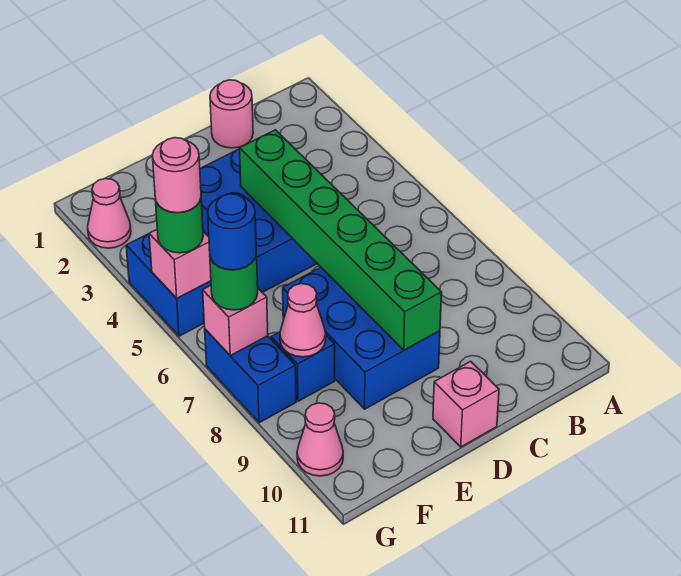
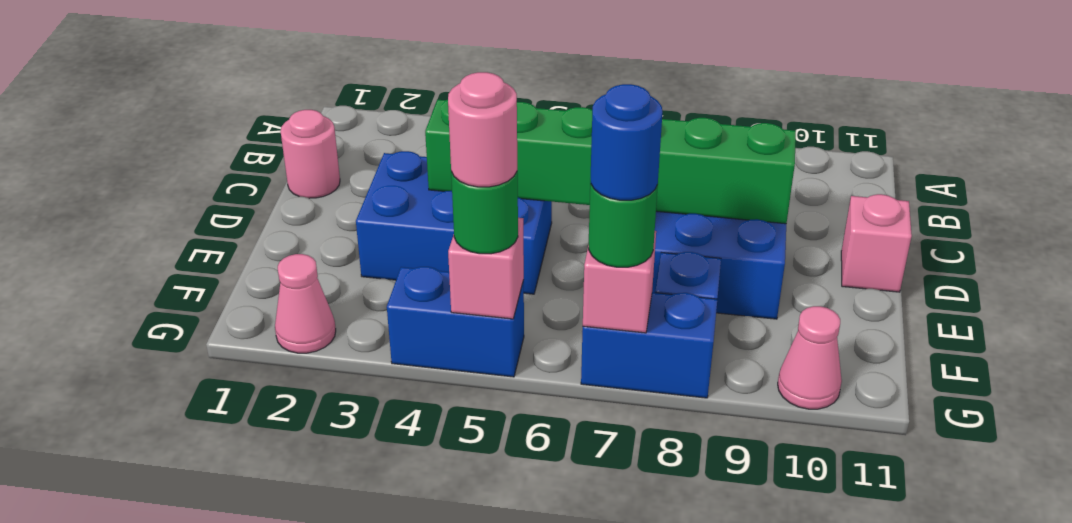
pink 1x1 cone [280,284,326,357] -> none

